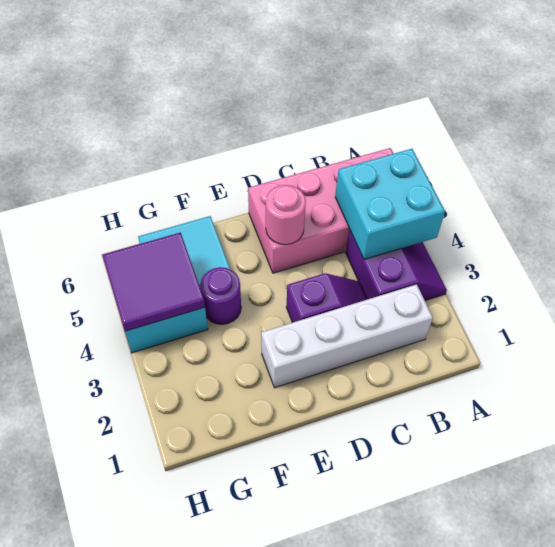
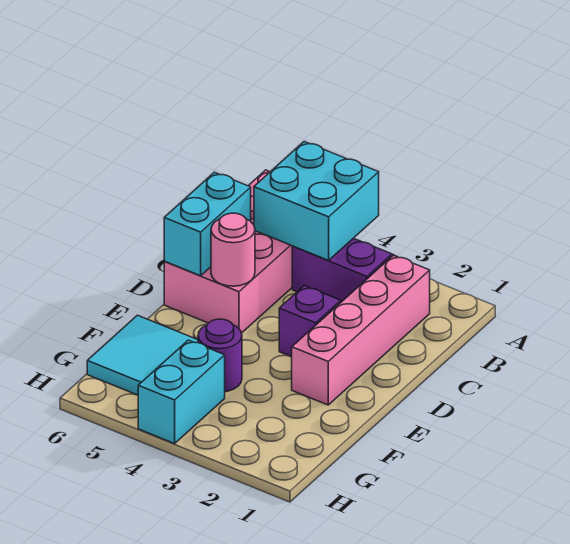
white 1x4 brick [261,284,433,388] -> pink 1x4 brick [292,255,430,405]
none -> cyan 1x2 brick [164,172,251,276]
purple 2x2 tile [102,233,205,331] -> none

